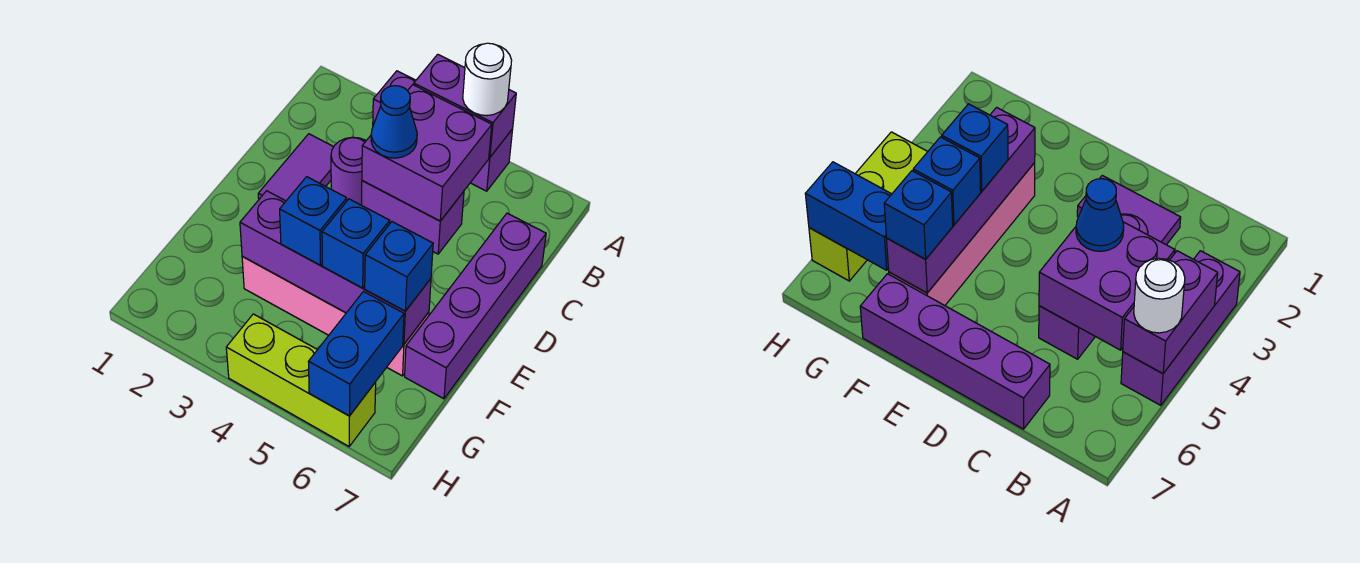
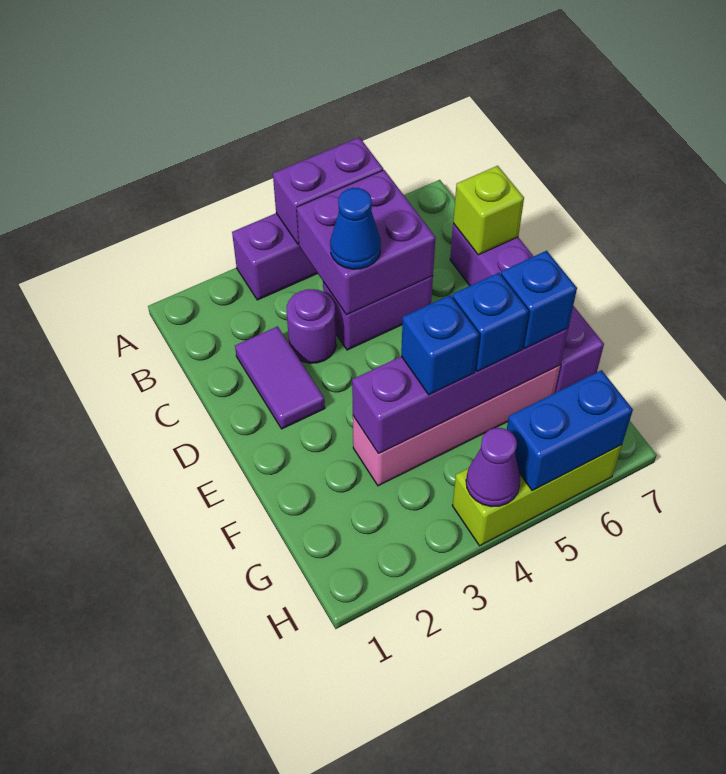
white 1x1 round brick [463,43,512,116] -> none
none -> lime 1x1 brick [453,166,524,255]
blue 1x2 brick [308,292,404,416] -> blue 1x2 brick turned to [507,370,633,491]
none -> purple 1x1 cone [466,428,520,507]

